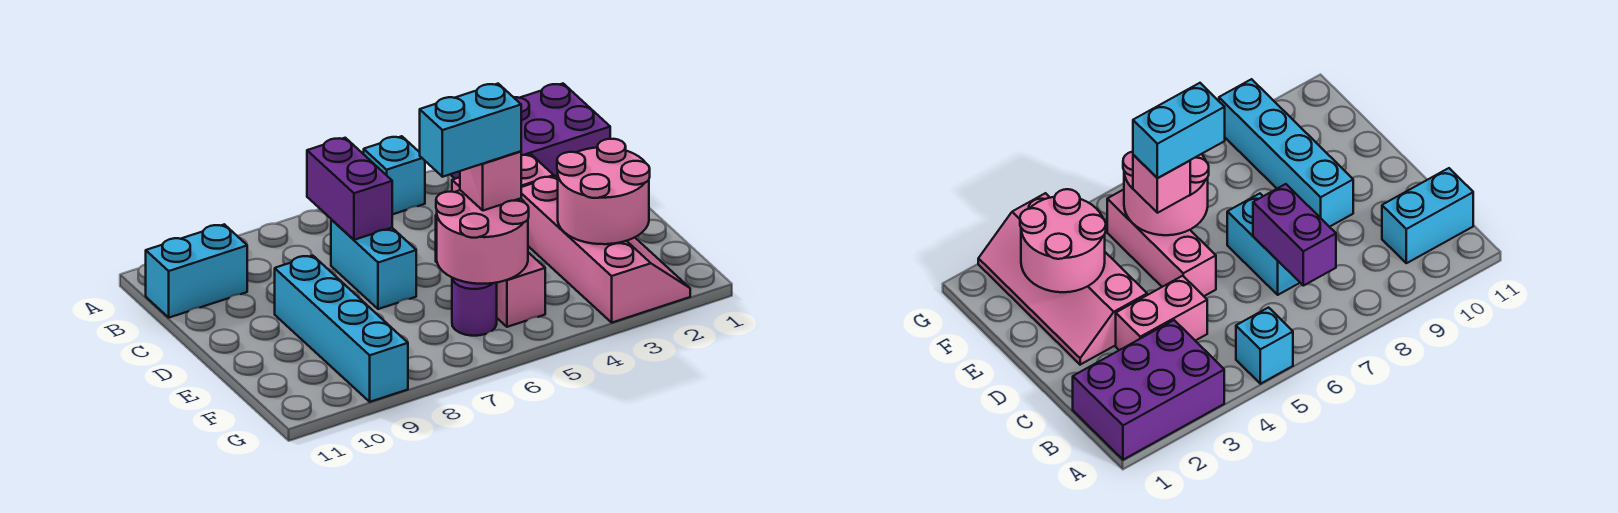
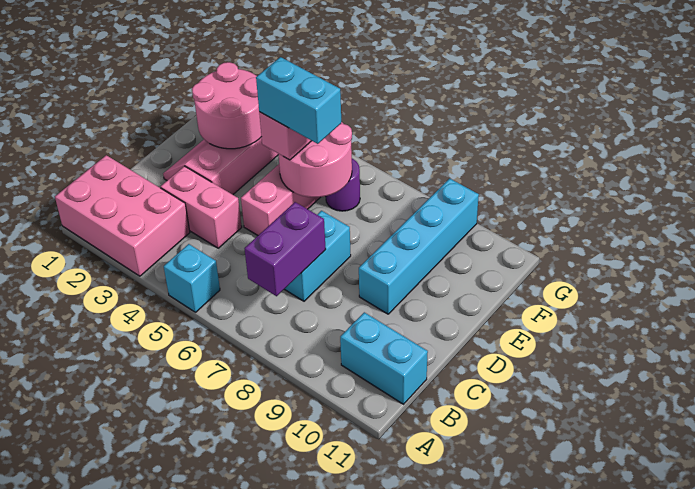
purple 2x3 brick [450,84,610,179] -> pink 2x3 brick [55,155,190,276]

